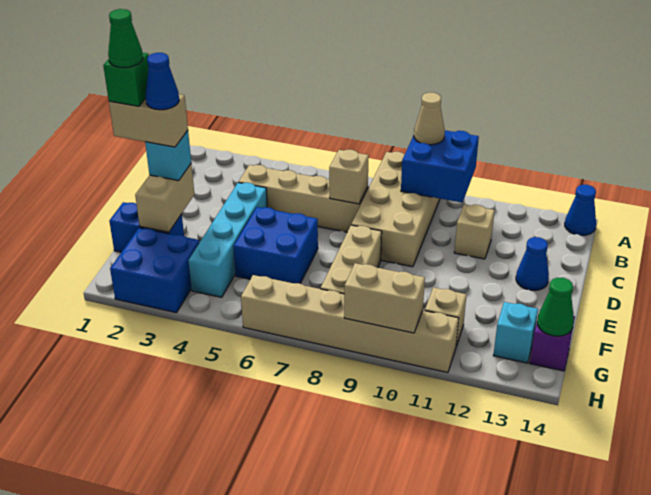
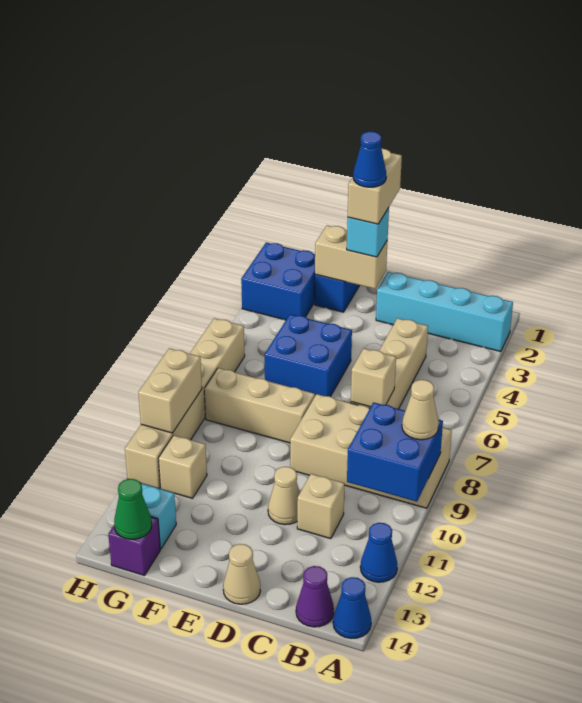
none -> purple 1x1 cone [296,566,334,627]
cyan 1x4 brick [188,183,267,297] -> cyan 1x4 brick moved to [376,272,513,352]
none -> tan 1x1 cone [268,467,300,525]
blue 1x1 cone [516,237,549,291] -> blue 1x1 cone moved to [360,523,397,582]
none -> tan 1x1 cone [223,544,260,604]
green 1x1 brick [103,53,149,106] -> none
green 1x1 cone [108,9,143,68] -> none

